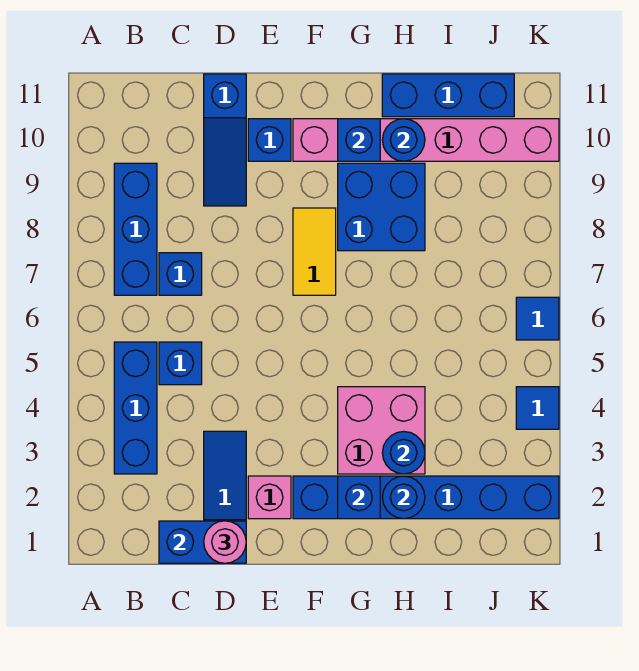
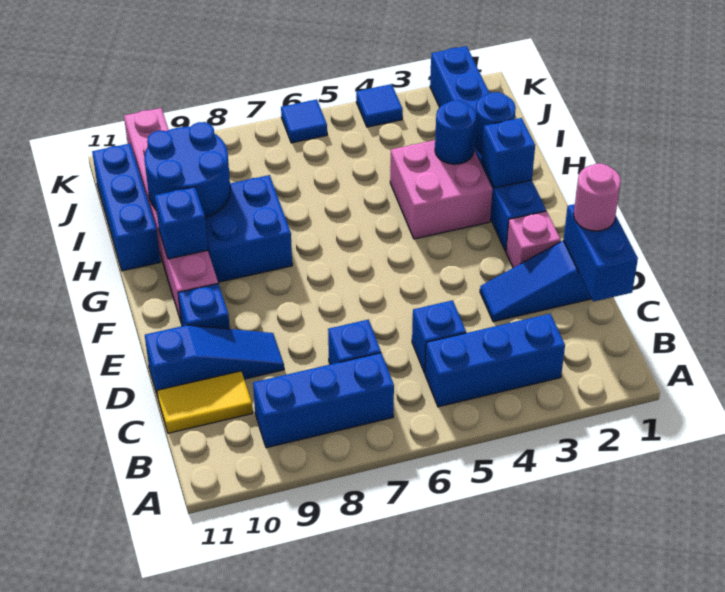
yellow 1x2 tile [293,208,336,295] -> yellow 1x2 tile moved to [157,371,253,433]
blue 1x1 round brick [382,119,425,161] -> blue 2x2 round brick [144,122,230,218]

